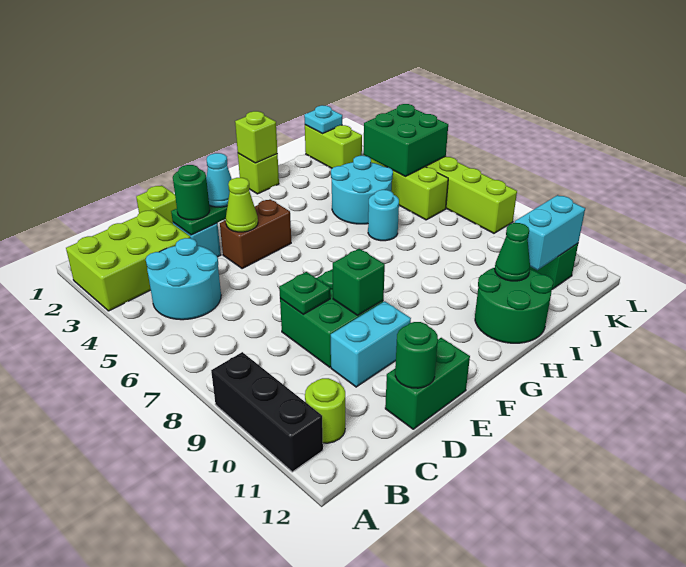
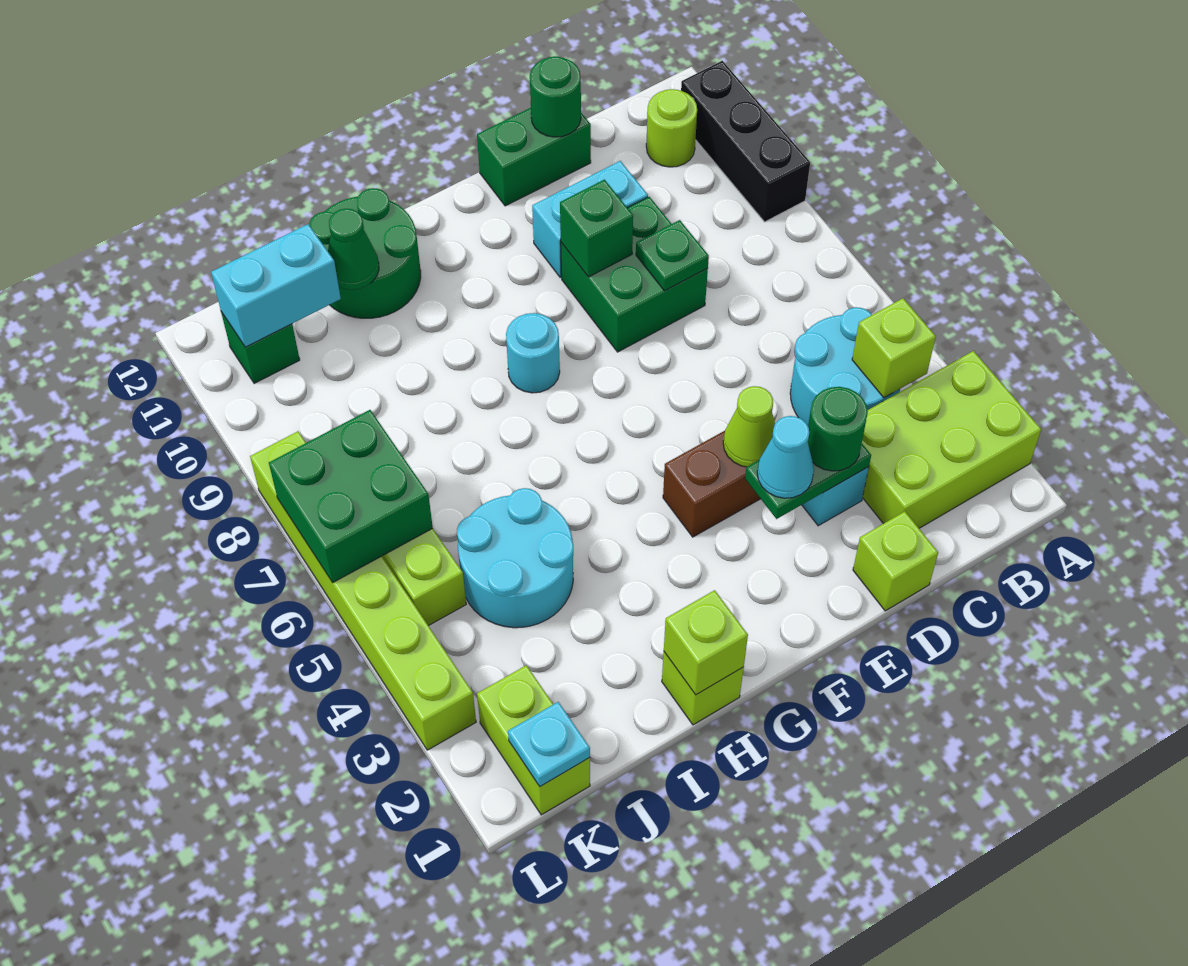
none -> lime 1x1 brick [852,298,936,398]
cyan 1x1 round brick [368,190,399,241] -> cyan 1x1 round brick moved to [506,313,560,393]
green 2x2 brick [363,104,448,176] -> green 2x2 brick moved to [269,410,433,582]

